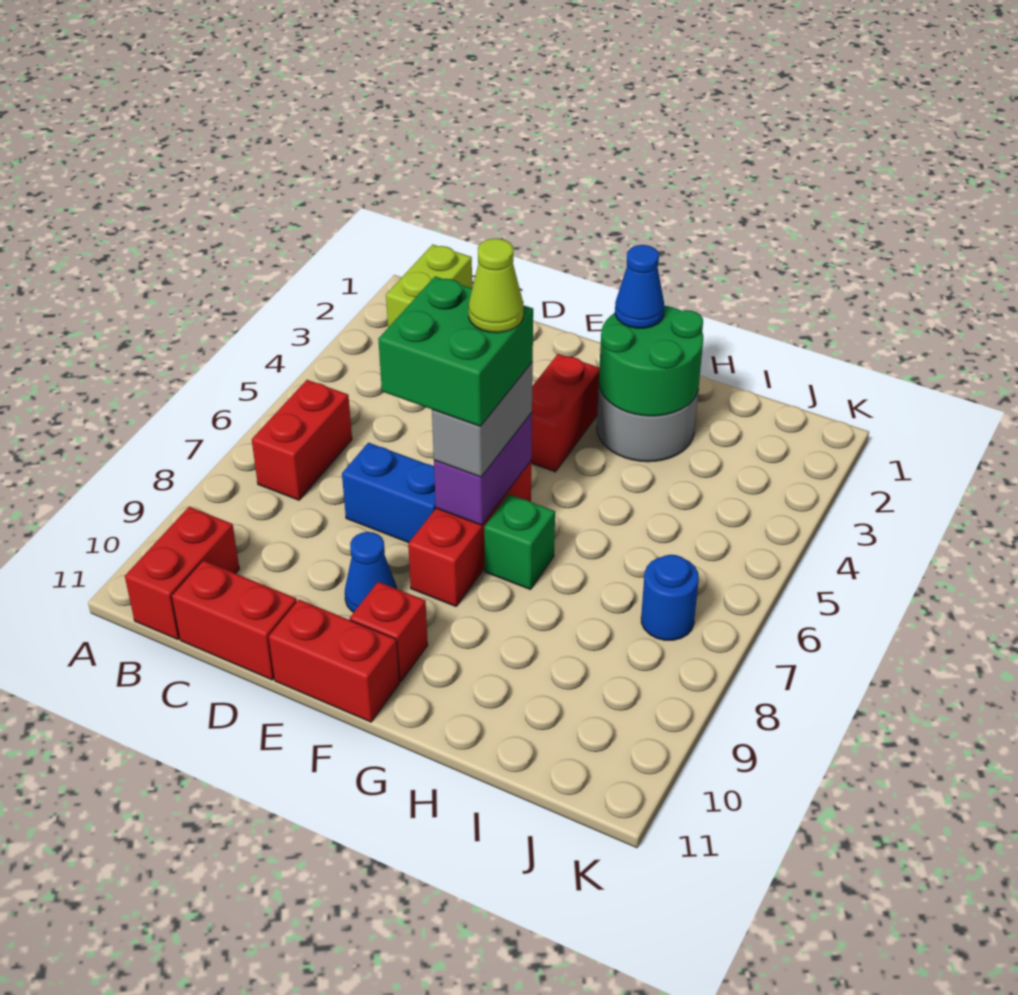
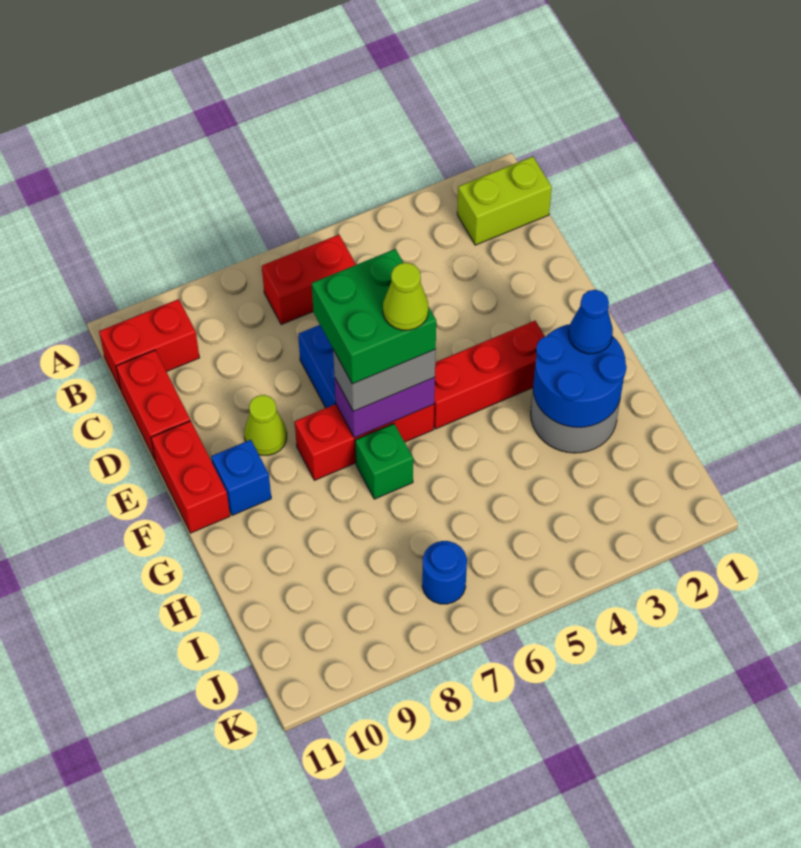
blue 1x1 cone [345,532,397,612] -> lime 1x1 cone [244,395,287,456]
red 1x2 brick [531,354,600,472] -> red 1x3 brick [434,321,545,429]
red 1x1 brick [350,582,428,682] -> blue 1x1 brick [211,440,271,515]
green 2x2 round brick [599,305,703,416] -> blue 2x2 round brick [533,324,626,427]

